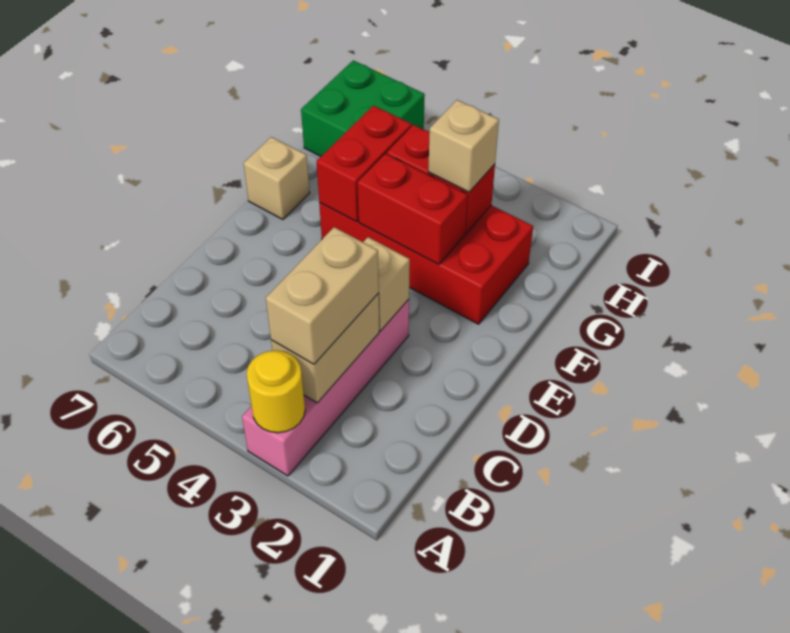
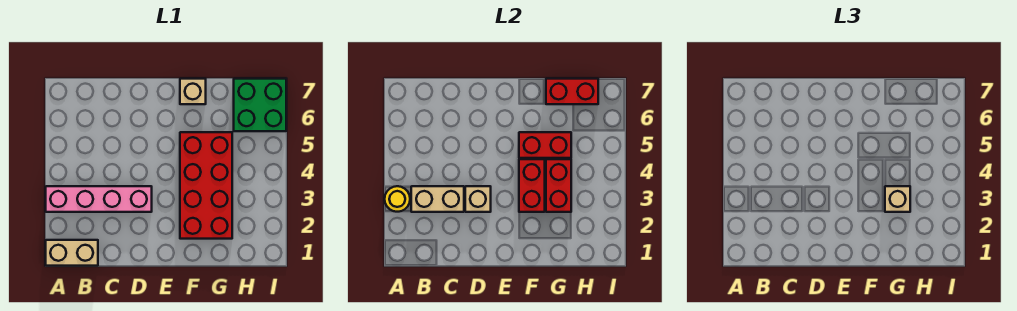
tan 1x2 brick [266,227,379,364] -> tan 1x2 brick moved to [46,240,98,266]
none -> red 1x2 brick [546,79,598,104]

